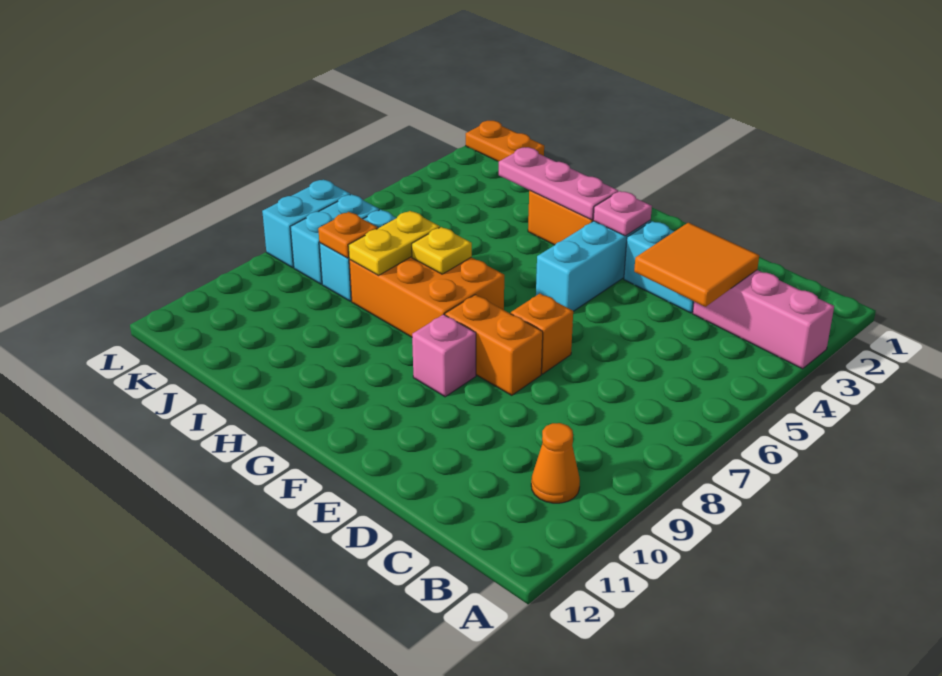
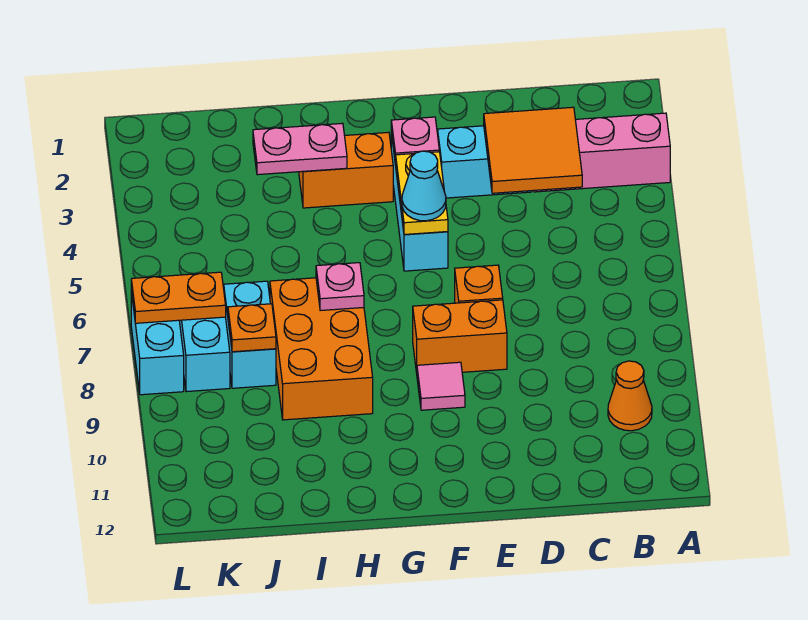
none -> cyan 1x1 cone [402,151,446,221]
pink 1x1 brick [412,314,476,397] -> pink 1x1 tile [417,362,465,410]
pink 1x3 plate [499,147,618,220] -> pink 1x2 plate [253,123,347,175]
orange 2x3 brick [349,257,504,337] -> orange 2x3 brick turned to [270,278,373,420]
yellow 1x1 plate [412,227,472,274] -> pink 1x1 plate [316,263,364,311]
yellow 1x2 plate [348,211,440,276] -> yellow 1x2 plate moved to [396,152,448,235]
orange 1x2 plate [466,121,544,161] -> orange 1x2 plate moved to [131,272,226,323]

